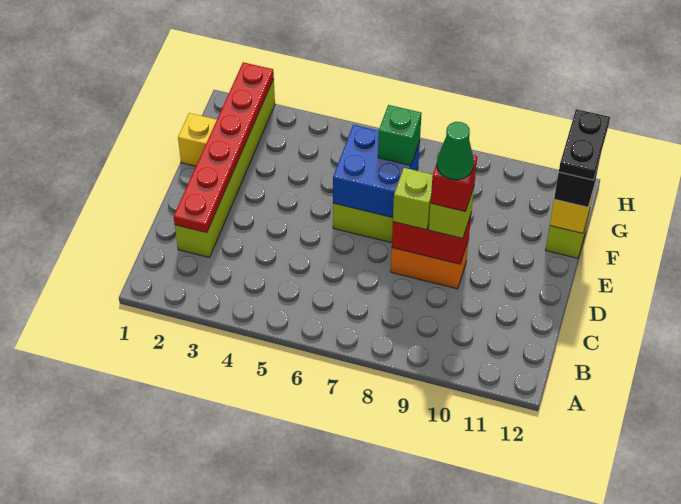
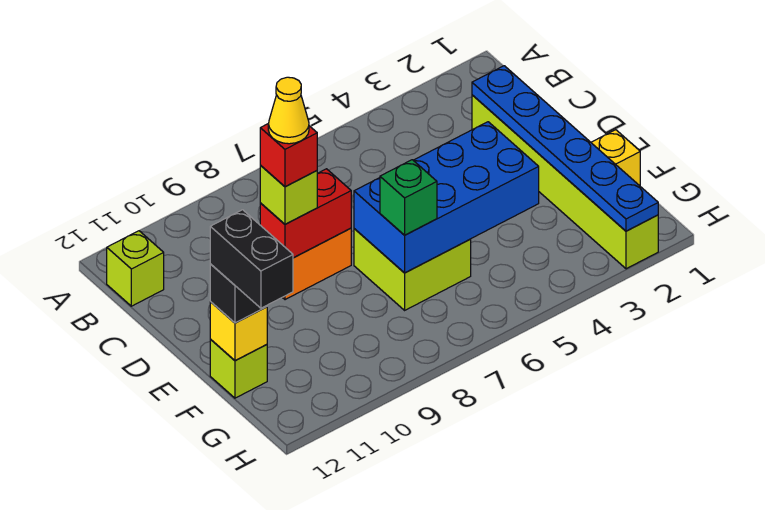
red 1x6 plate [174,62,274,233] -> blue 1x6 plate [472,66,658,231]
lime 1x1 brick [393,168,433,230] -> lime 1x1 brick moved to [107,231,164,306]
green 1x1 cone [437,122,474,180] -> yellow 1x1 cone [268,77,309,144]
blue 2x2 brick [333,125,420,218] -> blue 2x4 brick [354,122,539,273]
black 1x2 plate [559,109,610,180] -> black 1x2 brick [210,210,293,308]

